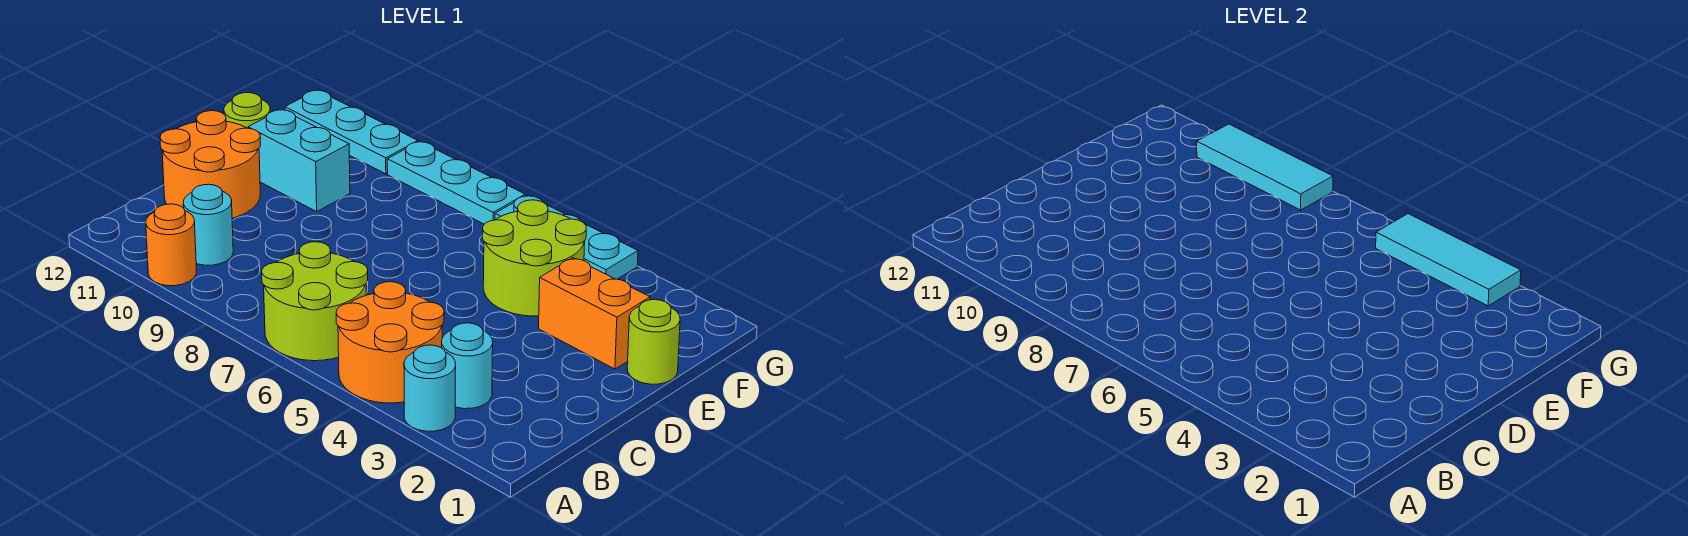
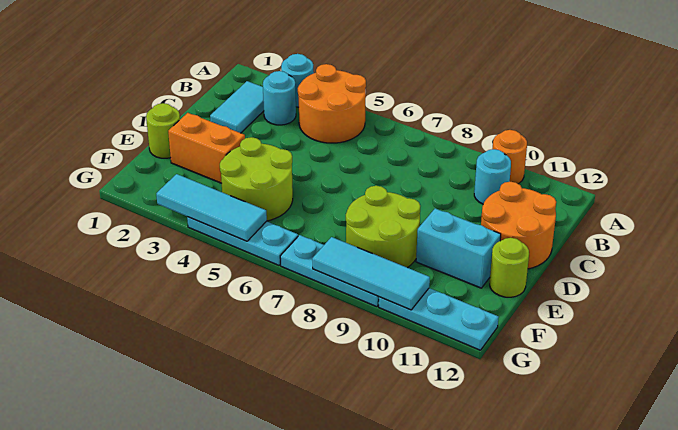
lime 2x2 round brick [262,242,368,361] -> lime 2x2 round brick moved to [346,186,420,268]
none -> cyan 1x2 tile [210,81,264,133]

